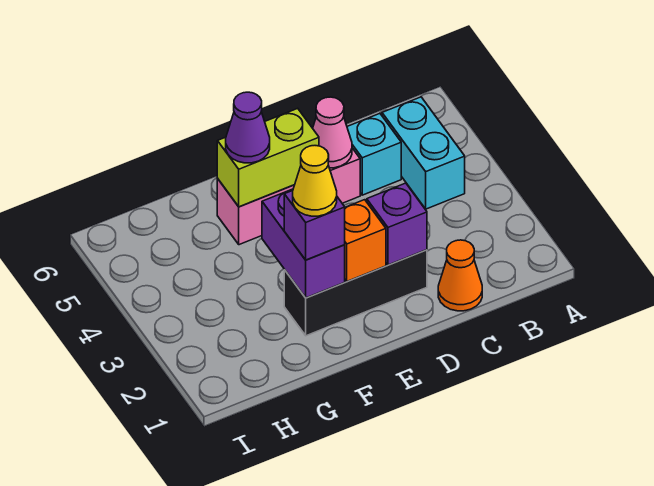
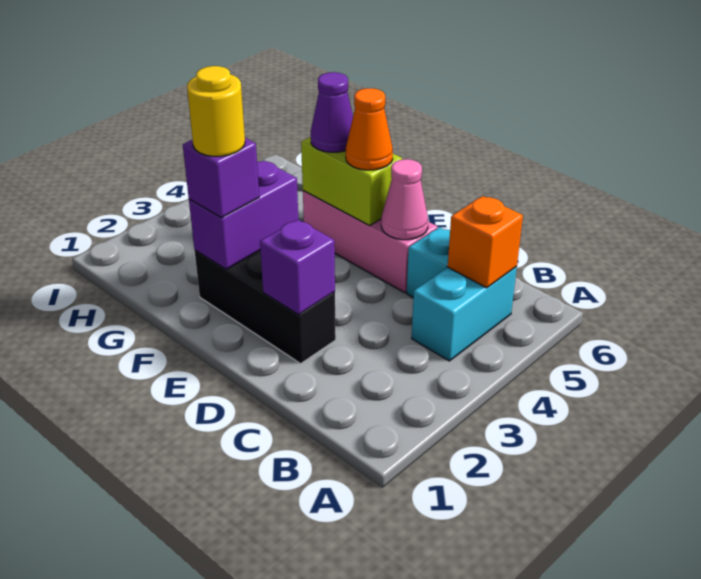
orange 1x1 cone [438,240,482,311] -> orange 1x1 cone moved to [346,88,393,170]
orange 1x1 brick [345,200,386,281] -> orange 1x1 brick moved to [448,196,523,288]
yellow 1x1 cone [293,146,337,216] -> yellow 1x1 round brick [187,66,245,156]

